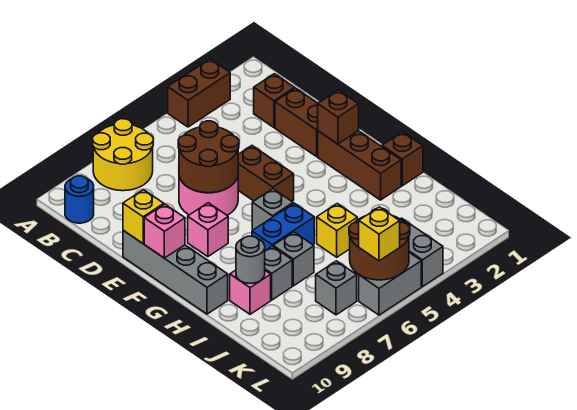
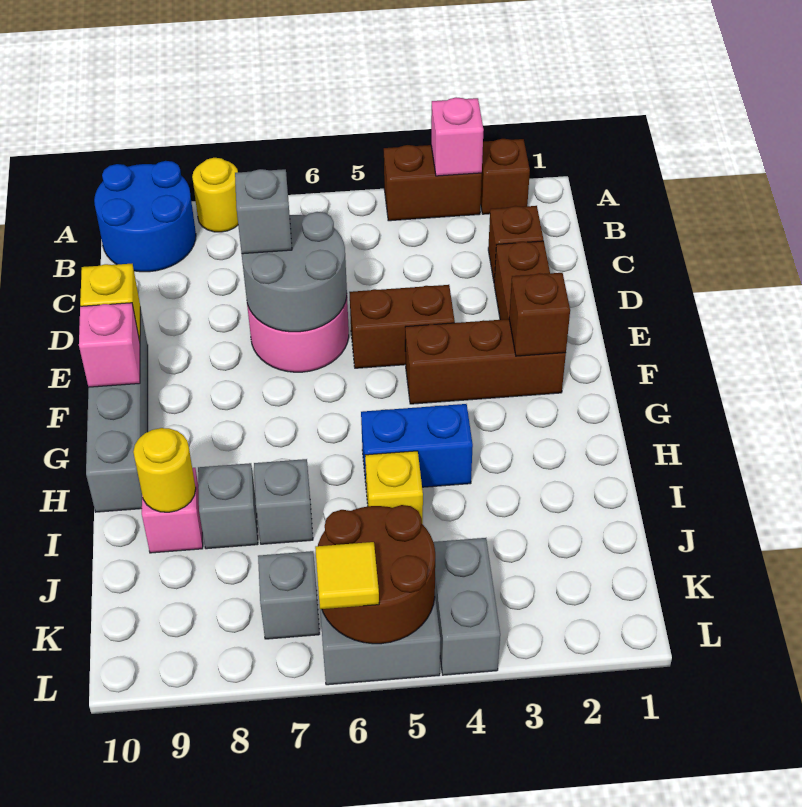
yellow 2x2 round brick [93,119,153,191] -> yellow 1x1 round brick [192,158,238,232]
blue 1x1 round brick [65,176,94,223] -> blue 2x2 round brick [94,161,196,272]
brown 2x2 round brick [178,121,239,193] -> grey 2x2 round brick [242,212,347,332]
brown 1x2 brick [238,146,294,201] -> brown 1x2 brick turned to [349,285,455,368]
brown 1x3 brick [318,131,401,200] -> brown 1x3 brick turned to [405,319,566,404]
pink 1x1 brick [188,203,228,257] -> pink 1x1 brick moved to [431,97,484,176]
grey 1x1 brick [252,189,293,230] -> grey 1x1 brick moved to [235,169,292,254]
brown 1x1 brick [382,132,423,186] -> brown 1x1 brick moved to [481,139,530,214]
blue 1x2 brick [252,203,314,251] -> blue 1x2 brick moved to [361,404,473,487]
grey 1x1 round brick [236,236,265,283] -> yellow 1x1 round brick [133,428,196,512]
yellow 1x1 brick [359,207,400,261] -> yellow 1x1 tile [315,542,379,609]

